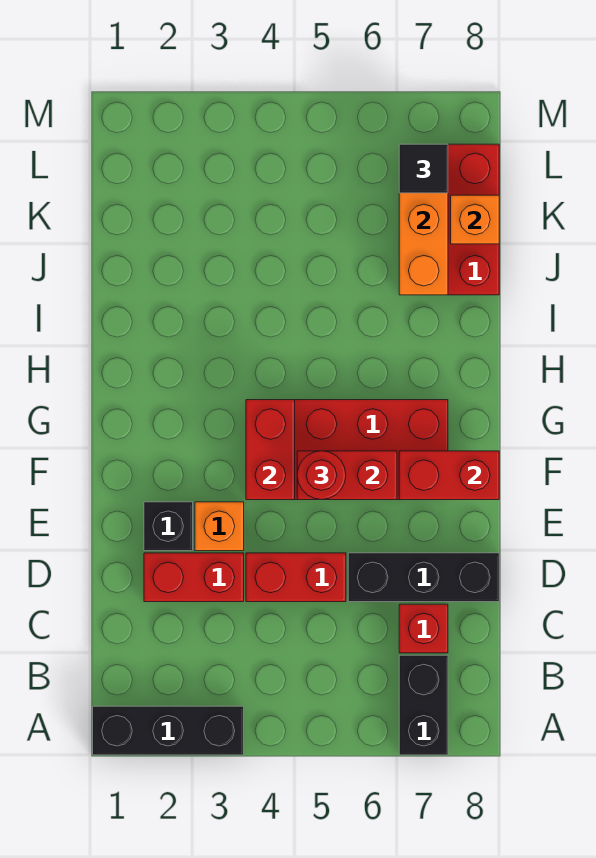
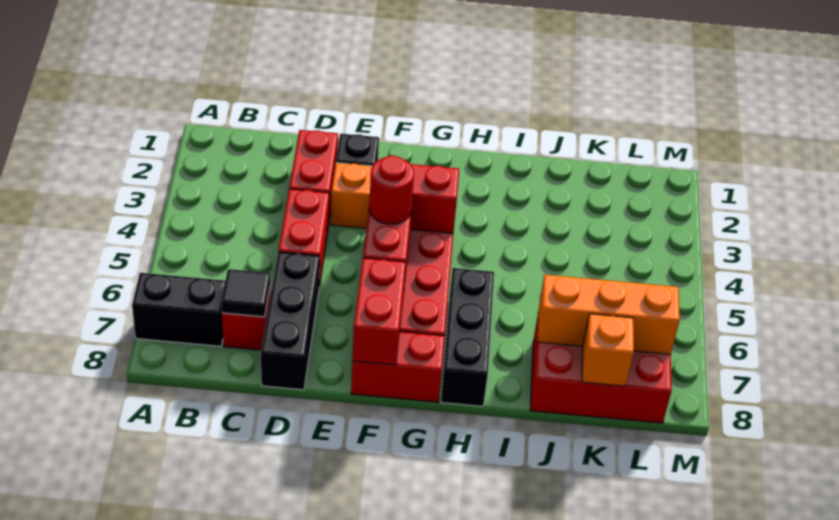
black 1x3 brick [93,706,244,755] -> black 1x3 brick moved to [441,268,494,406]
none -> red 1x2 brick [351,331,445,402]
black 1x1 tile [399,144,448,193] -> black 1x1 tile moved to [221,269,270,317]

